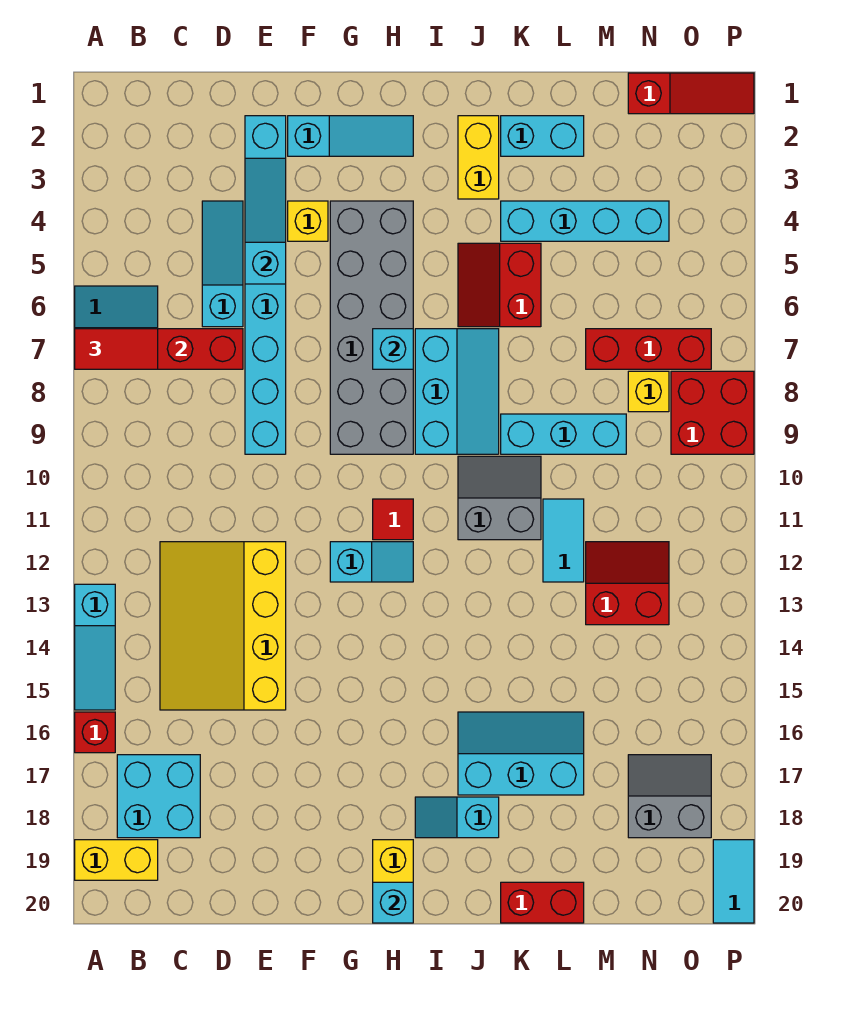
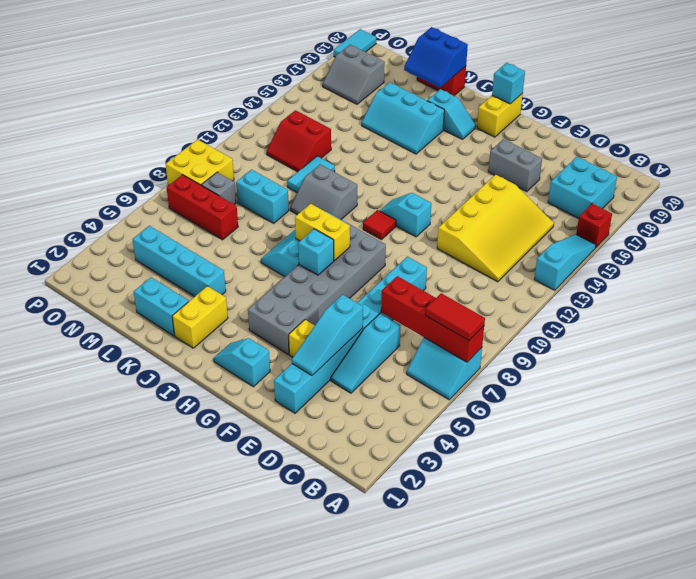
yellow 1x2 brick [75,840,158,880] -> yellow 1x2 brick moved to [295,204,350,261]
none -> grey 1x2 brick [488,139,542,192]
cyan 1x3 slope [288,116,413,156] -> cyan 1x2 slope [214,338,270,387]
red 2x2 slope [458,243,541,327] -> none
cyan 1x3 brick [501,414,626,454] -> cyan 1x2 brick [236,170,289,223]
none -> blue 2x2 slope [404,27,468,88]
red 1x3 slope [628,73,754,114] -> none
yellow 1x1 brick [628,371,669,412] -> grey 1x1 brick [202,172,236,204]
red 2x2 brick [671,371,754,454] -> yellow 2x2 brick [166,139,234,185]

